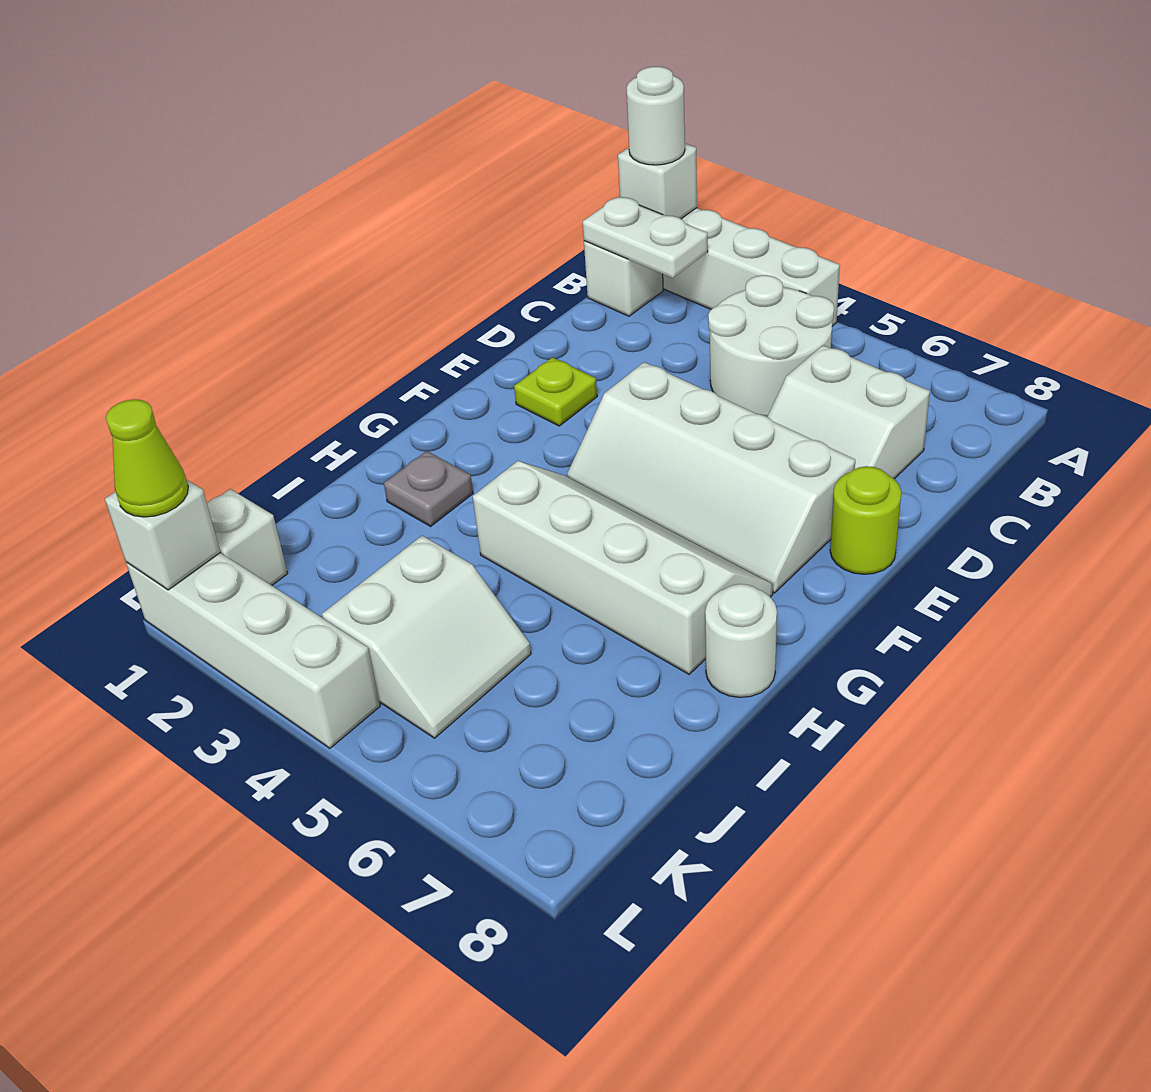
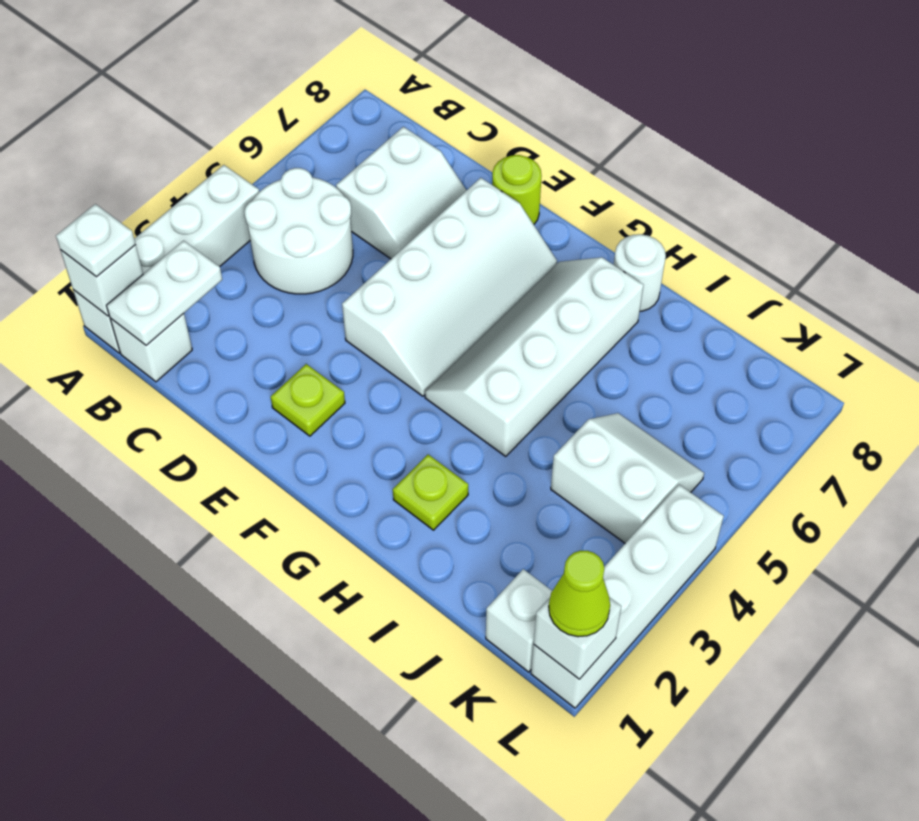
white 1x1 round brick [626,67,685,165] -> white 1x1 plate [56,204,136,277]
grey 1x1 plate [384,451,473,526] -> lime 1x1 plate [393,454,468,530]

